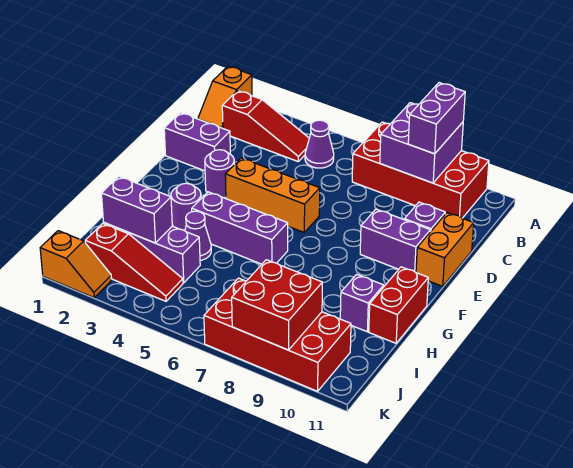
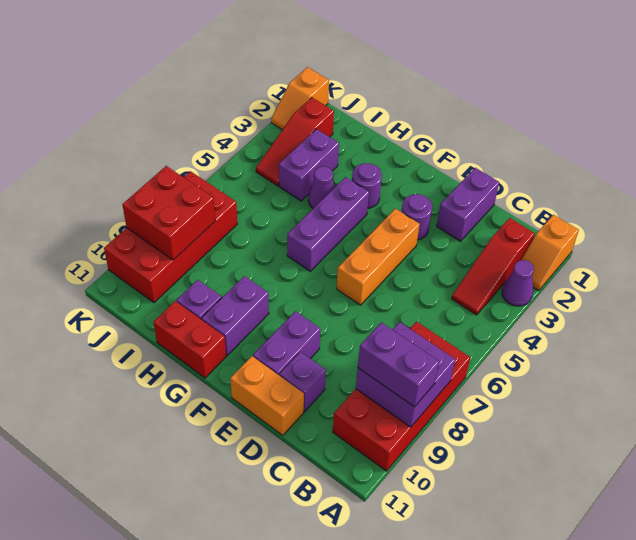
orange 1x2 slope [198,66,252,128] -> orange 1x2 slope turned to [521,215,579,291]
purple 1x1 cone [305,120,334,168] -> purple 1x1 cone moved to [502,260,534,306]
purple 1x2 brick [101,176,172,243] -> purple 1x2 brick moved to [201,276,269,356]

